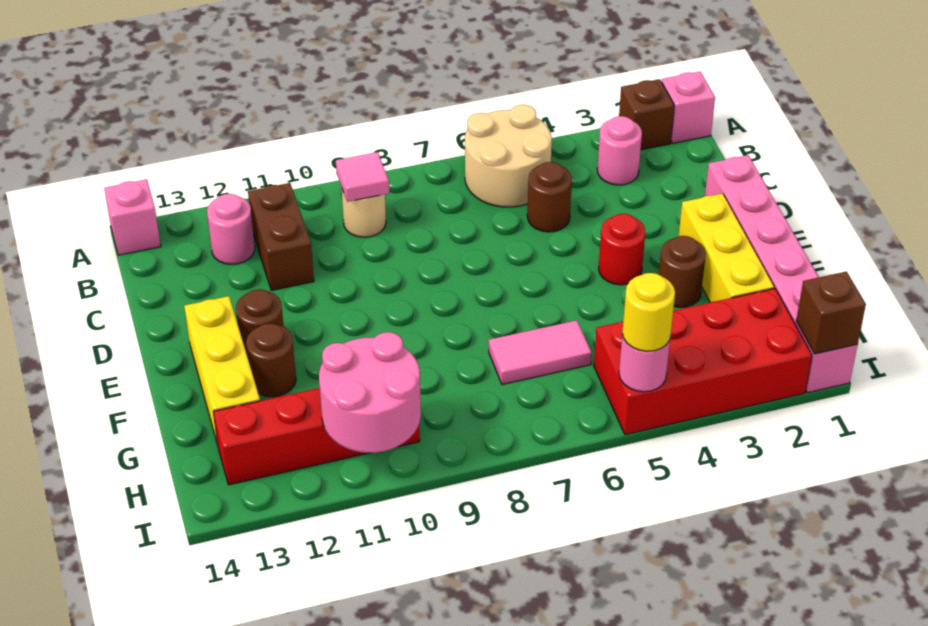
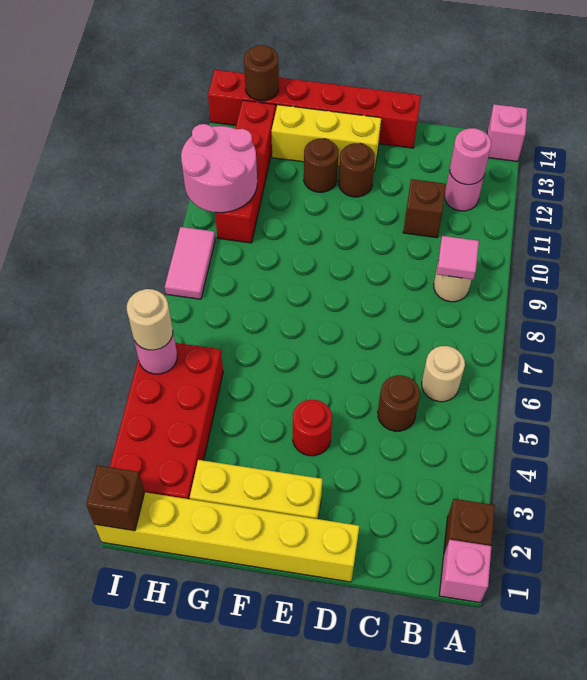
tan 2x2 round brick [465,105,552,207] -> tan 1x1 round brick [422,346,465,402]
pink 1x1 round brick [597,116,642,185] -> pink 1x1 round brick moved to [450,128,491,185]
brown 1x2 brick [248,183,314,290] -> brown 1x1 brick [403,179,446,238]
pink 1x6 brick [705,155,857,393] -> yellow 1x6 brick [95,492,359,582]
none -> red 1x6 brick [208,70,421,148]
brown 1x1 round brick [659,236,706,307] -> brown 1x1 round brick moved to [244,45,279,101]
pink 1x2 tile [489,320,592,384] -> pink 1x2 tile moved to [165,227,215,299]
yellow 1x1 round brick [622,273,675,351] -> tan 1x1 round brick [127,289,173,350]

